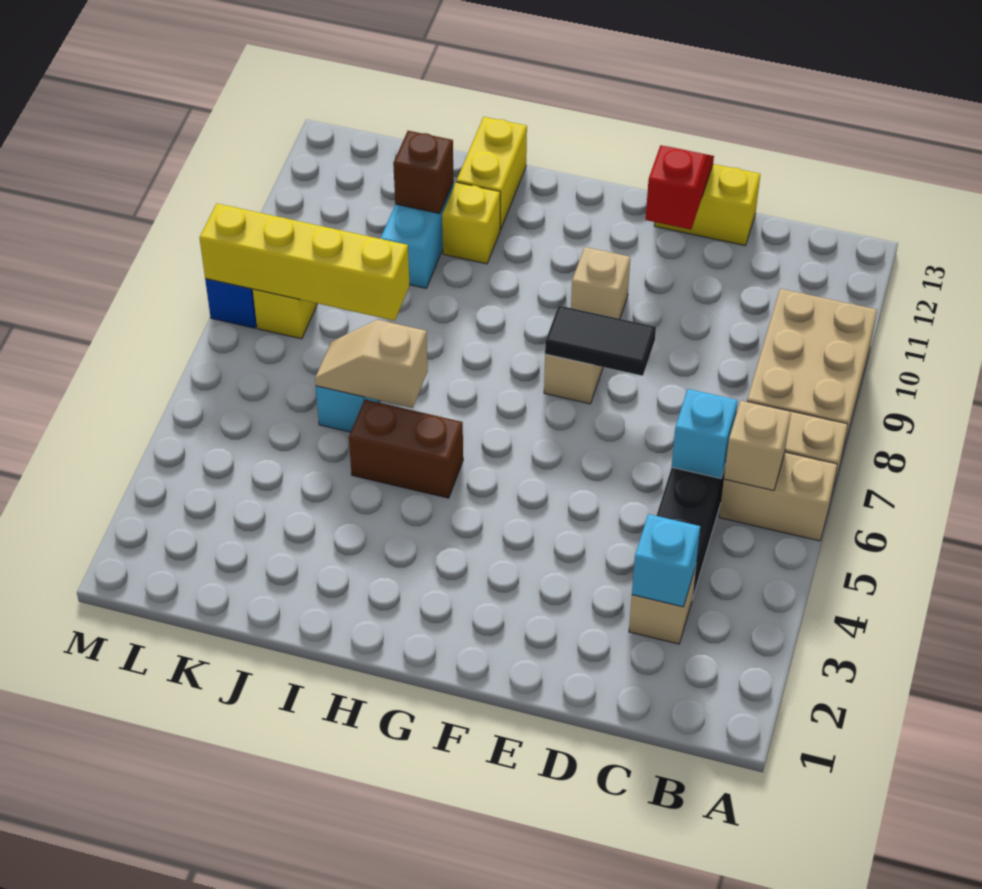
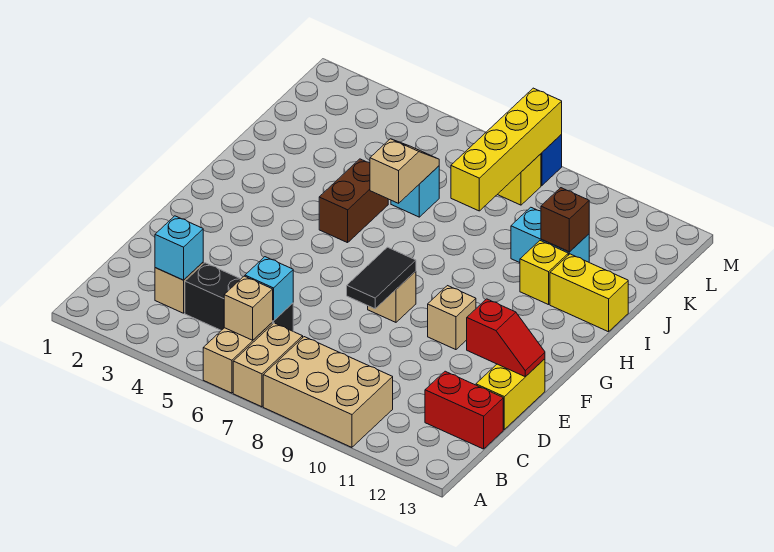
none -> red 1x2 brick [425,371,503,449]

